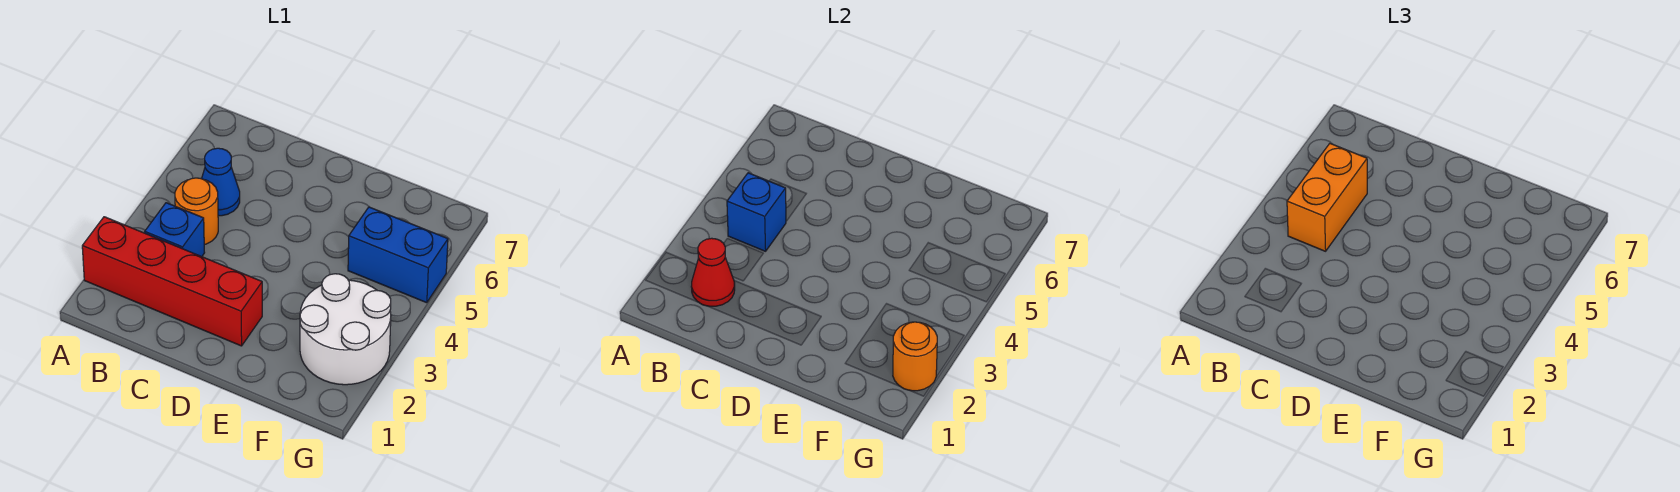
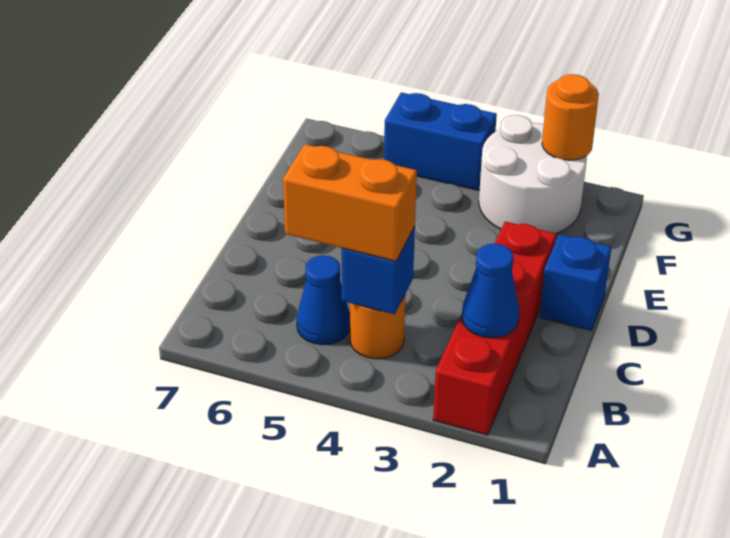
red 1x1 cone [691,238,735,306] -> blue 1x1 cone [462,243,519,338]
blue 1x1 brick [145,203,205,257] -> blue 1x1 brick moved to [540,234,611,330]
blue 1x2 brick [348,207,448,303] -> blue 1x2 brick turned to [384,92,497,191]

